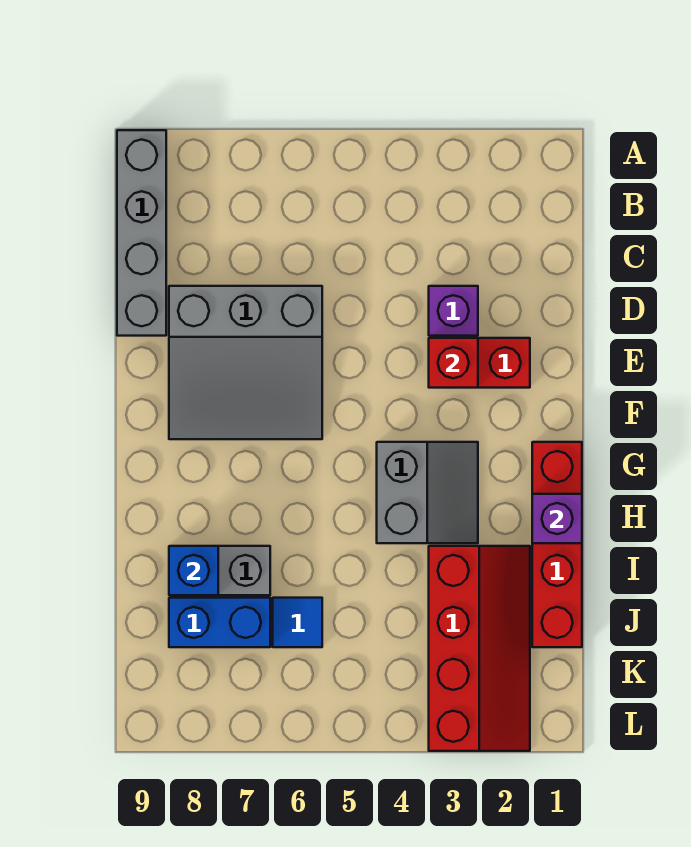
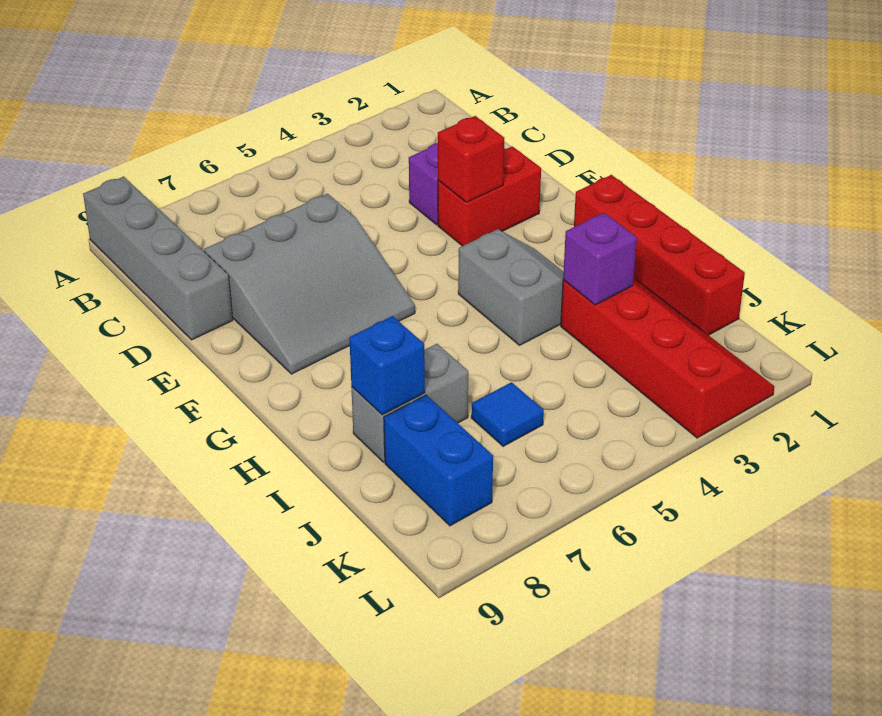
purple 1x1 brick [532,494,582,543] -> purple 1x1 brick moved to [563,213,637,305]
blue 1x2 brick [169,598,270,647] -> blue 1x2 brick turned to [384,395,493,526]

